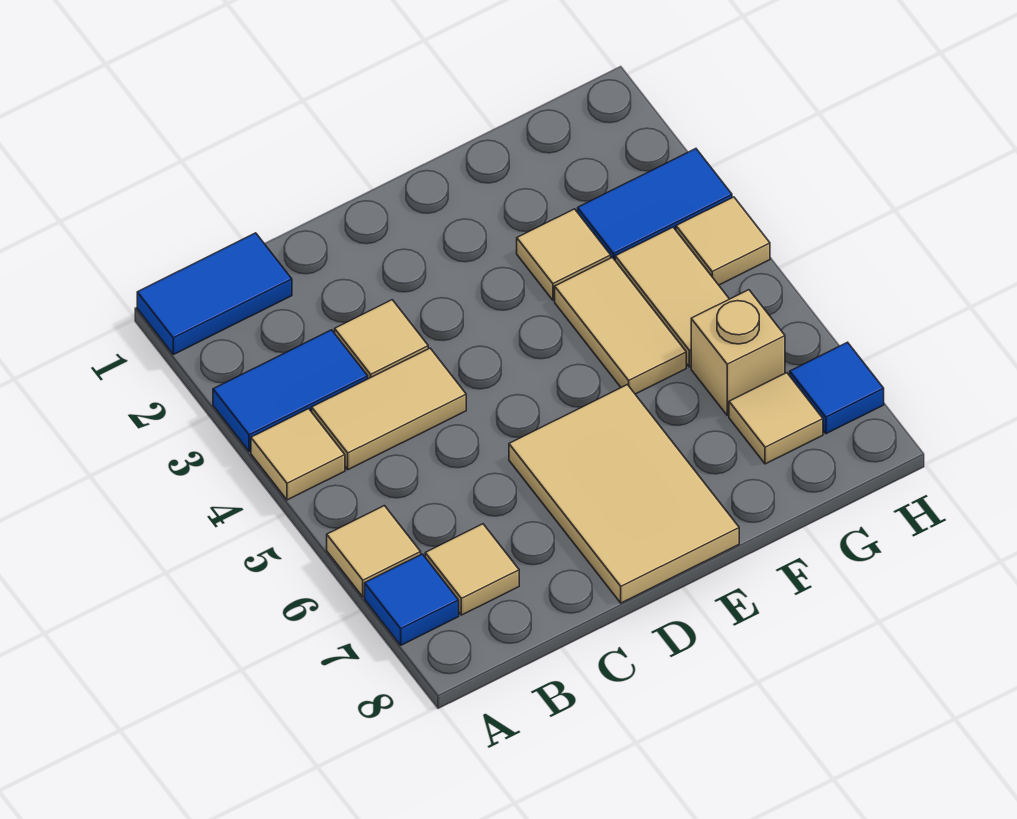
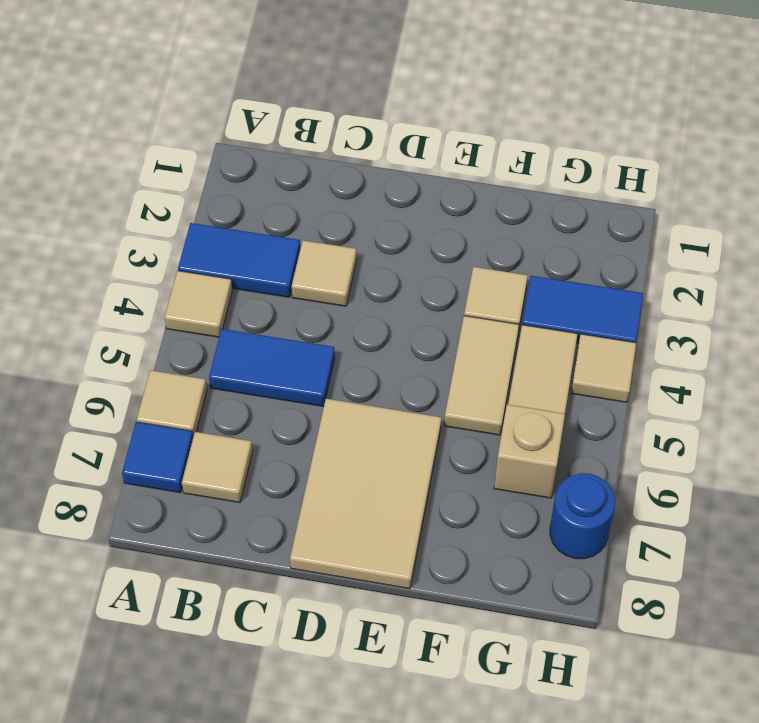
blue 1x2 tile [137,233,292,354] -> blue 1x2 tile moved to [209,329,335,407]
tan 1x2 tile [312,348,466,470] -> none
tan 1x1 tile [729,373,823,464] -> none
blue 1x1 tile [790,342,884,434] -> blue 1x1 round brick [550,473,615,559]

